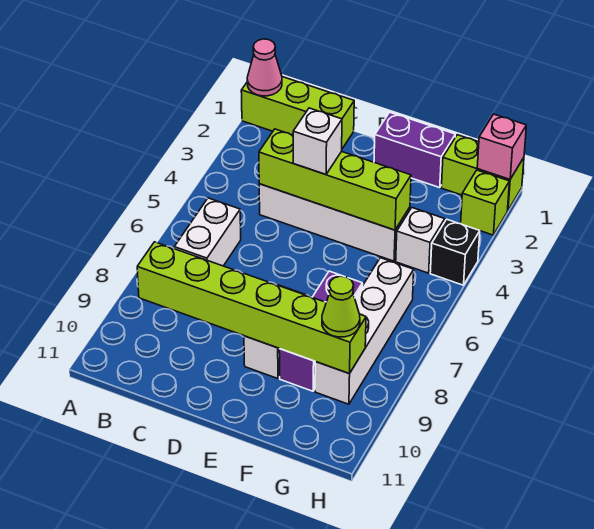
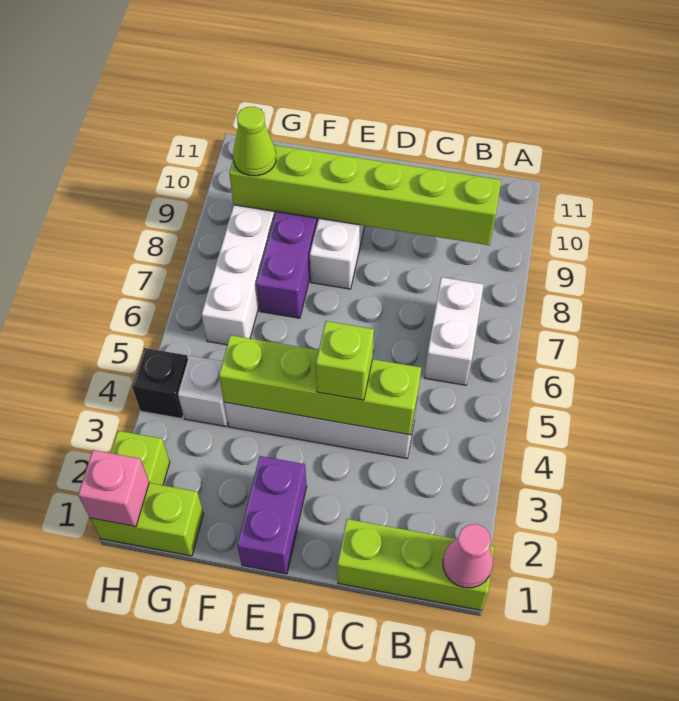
white 1x1 brick [293,108,342,174] -> lime 1x1 brick [316,321,374,400]
purple 1x2 brick [374,112,455,188] -> purple 1x2 brick turned to [237,456,307,574]

